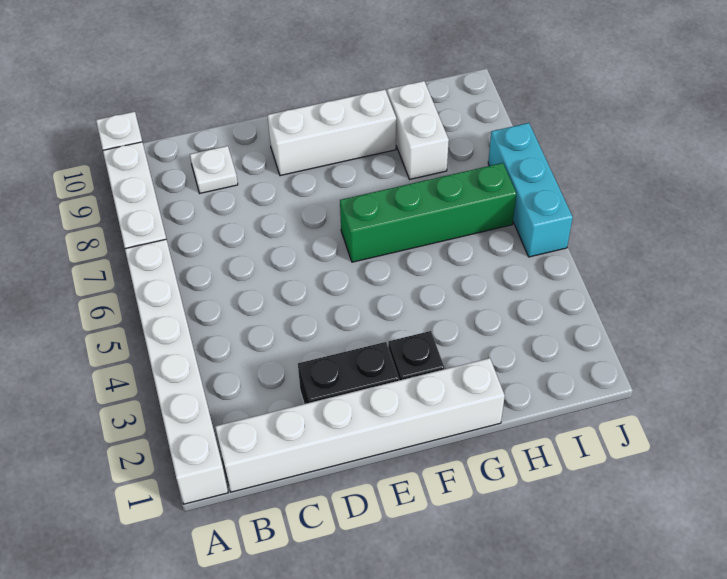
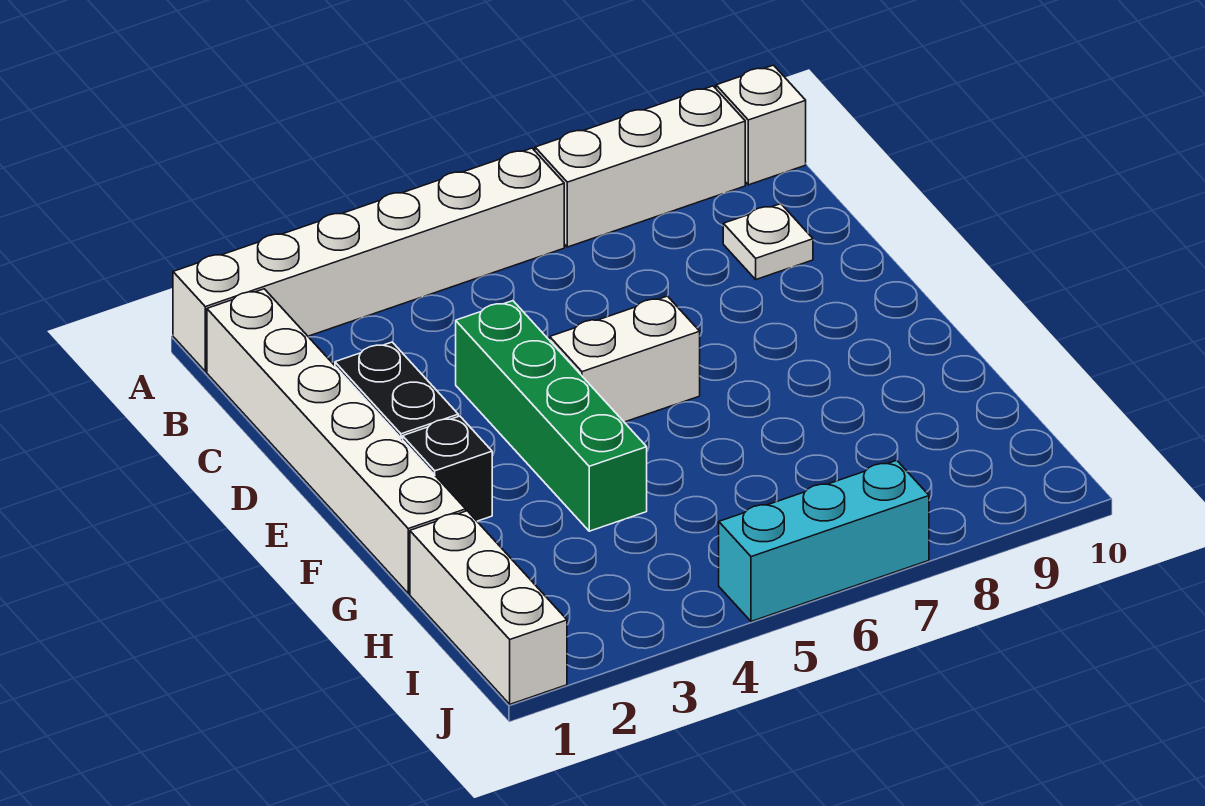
white 1x3 brick [267,90,396,176] -> white 1x3 brick moved to [410,511,567,704]
green 1x4 brick [340,163,516,262] -> green 1x4 brick moved to [456,301,647,531]
white 1x2 brick [387,81,449,179] -> white 1x2 brick moved to [550,296,700,422]

